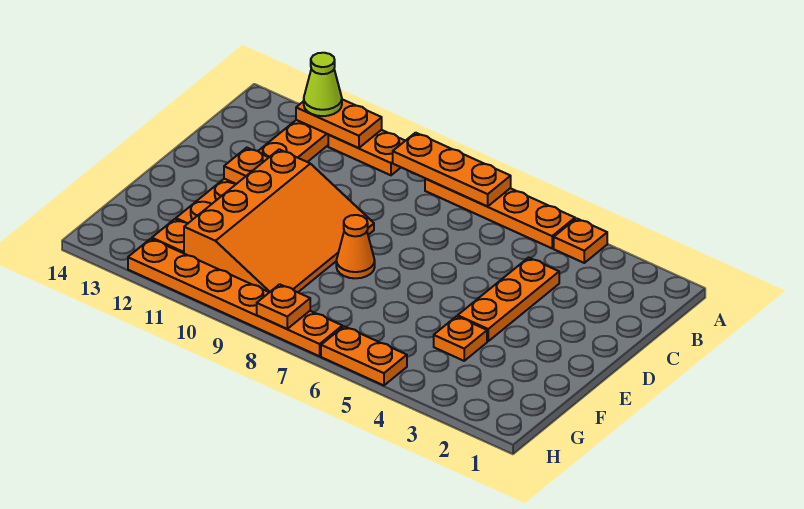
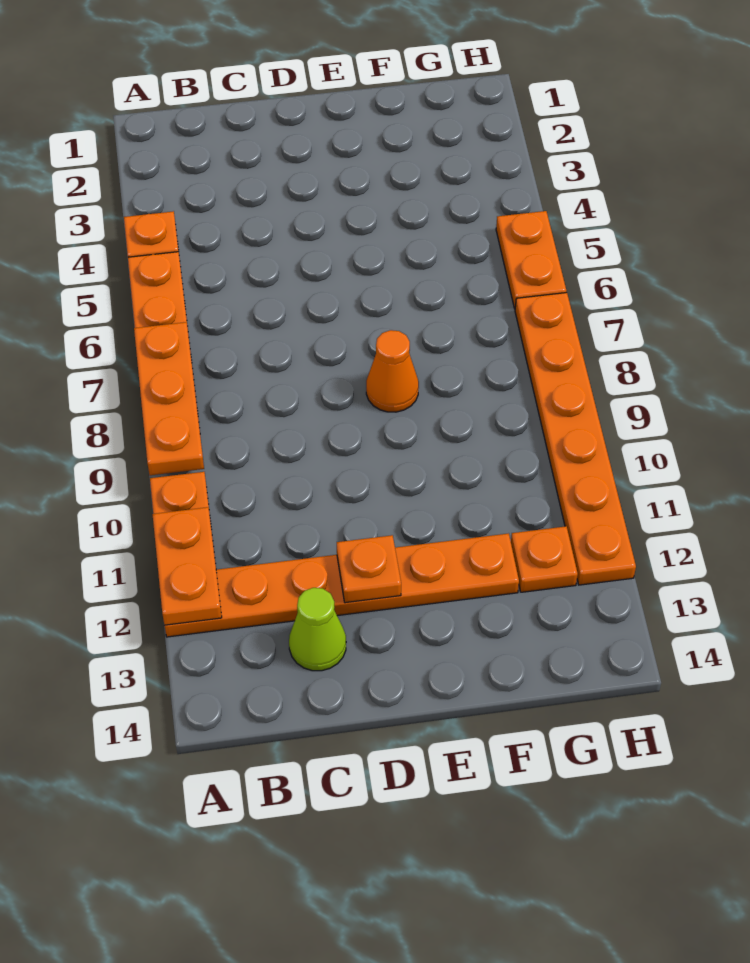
lime 1x1 cone [304,53,342,116] -> lime 1x1 cone moved to [289,588,346,671]
orange 1x3 plate [458,258,559,341] -> none
orange 3x4 slope [184,149,374,292] -> none
orange 1x1 plate [434,316,487,361] -> none
orange 1x1 plate [257,284,310,329] -> none

